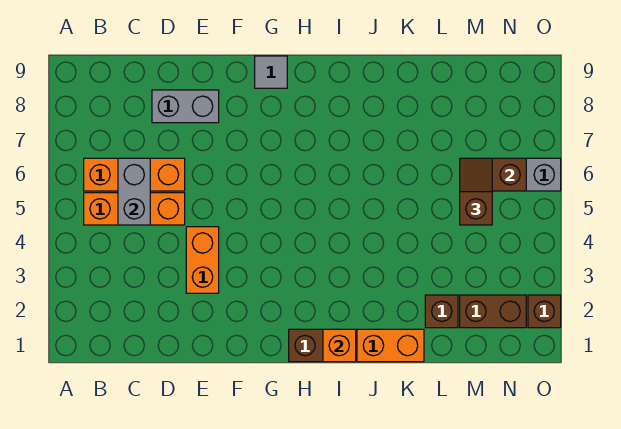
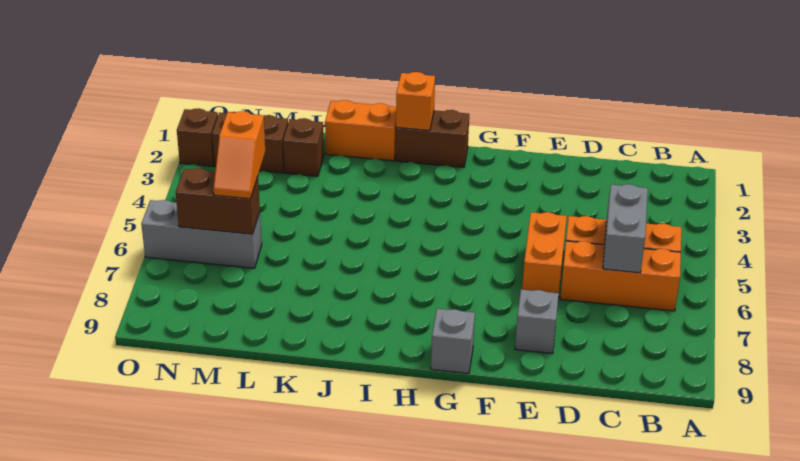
grey 1x2 brick [152,90,219,123] -> grey 1x1 brick [515,289,559,354]
orange 1x2 brick [186,227,219,293] -> orange 1x2 brick moved to [522,212,567,298]
grey 1x1 tile [255,56,287,88] -> grey 1x1 brick [431,309,475,374]
brown 1x2 slope [460,158,492,225] -> orange 1x2 slope [213,111,265,199]

